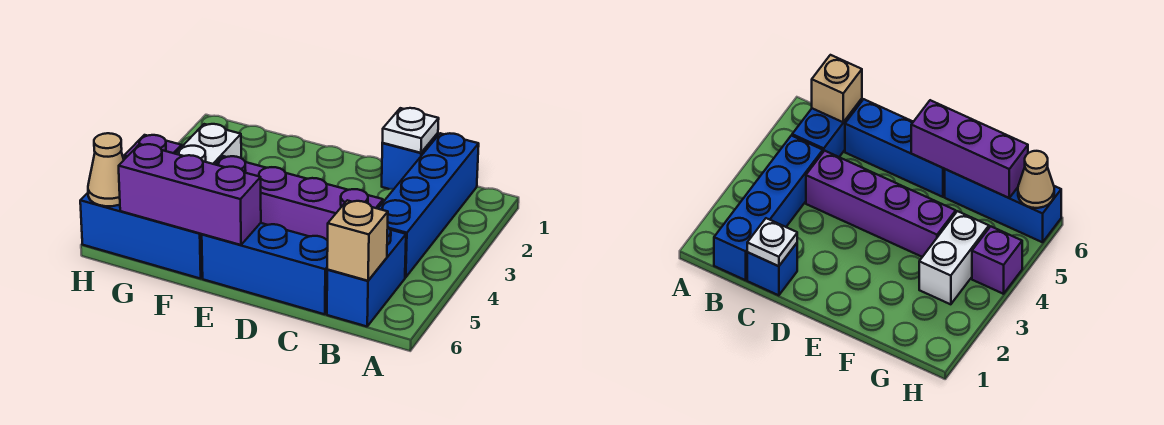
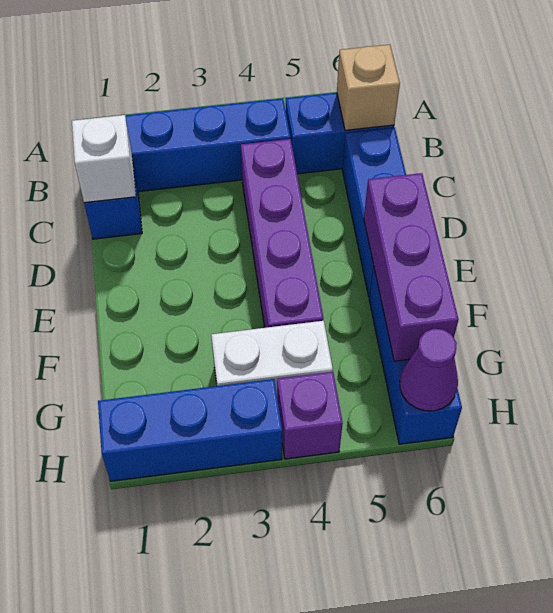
white 1x1 plate [382,108,439,153] -> white 1x1 brick [72,115,136,203]
none -> blue 1x3 brick [98,379,282,481]
tan 1x1 cone [88,133,124,206] -> purple 1x1 cone [400,329,458,411]

